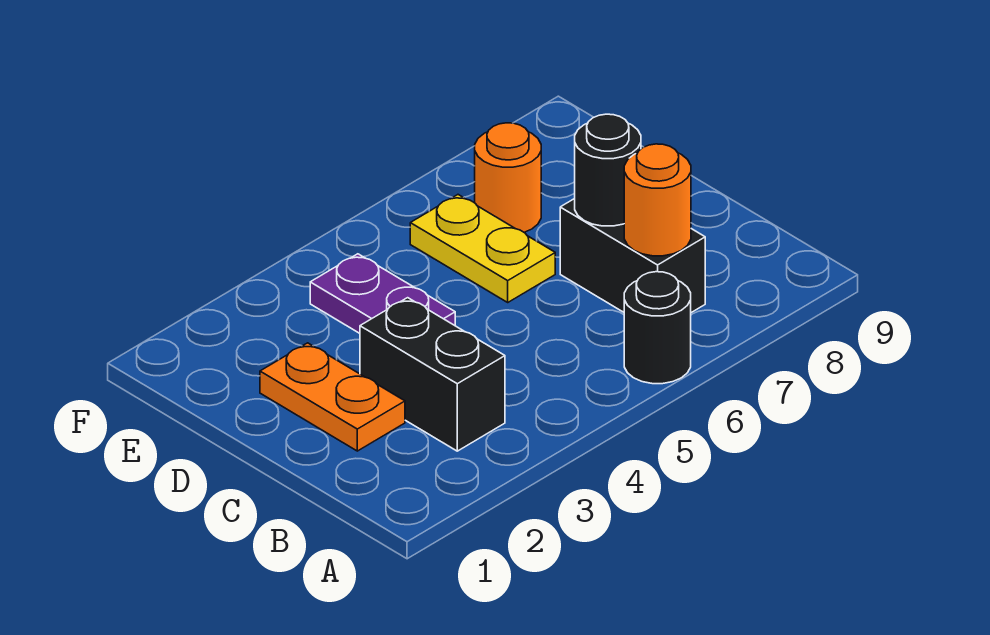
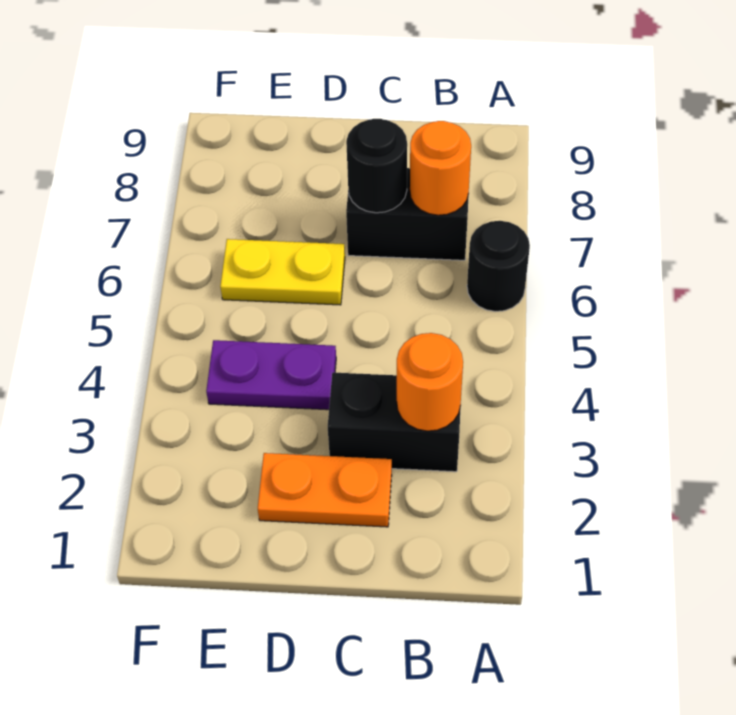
orange 1x1 round brick [475,123,541,232] -> orange 1x1 round brick moved to [397,333,463,431]

